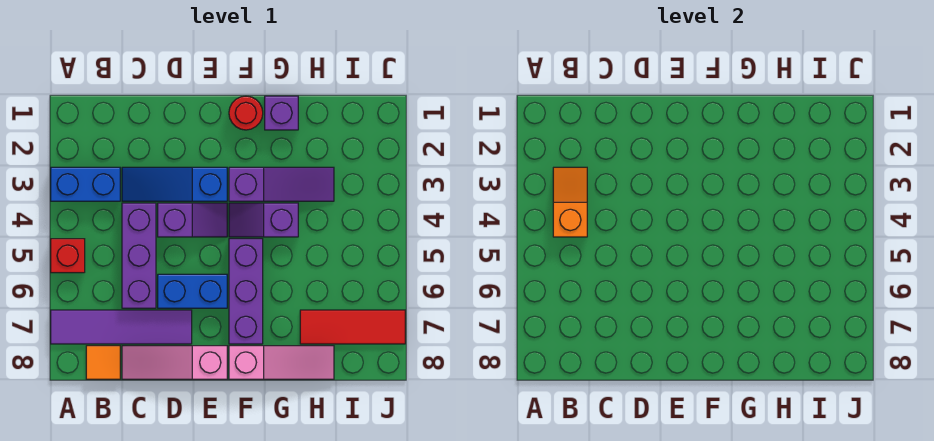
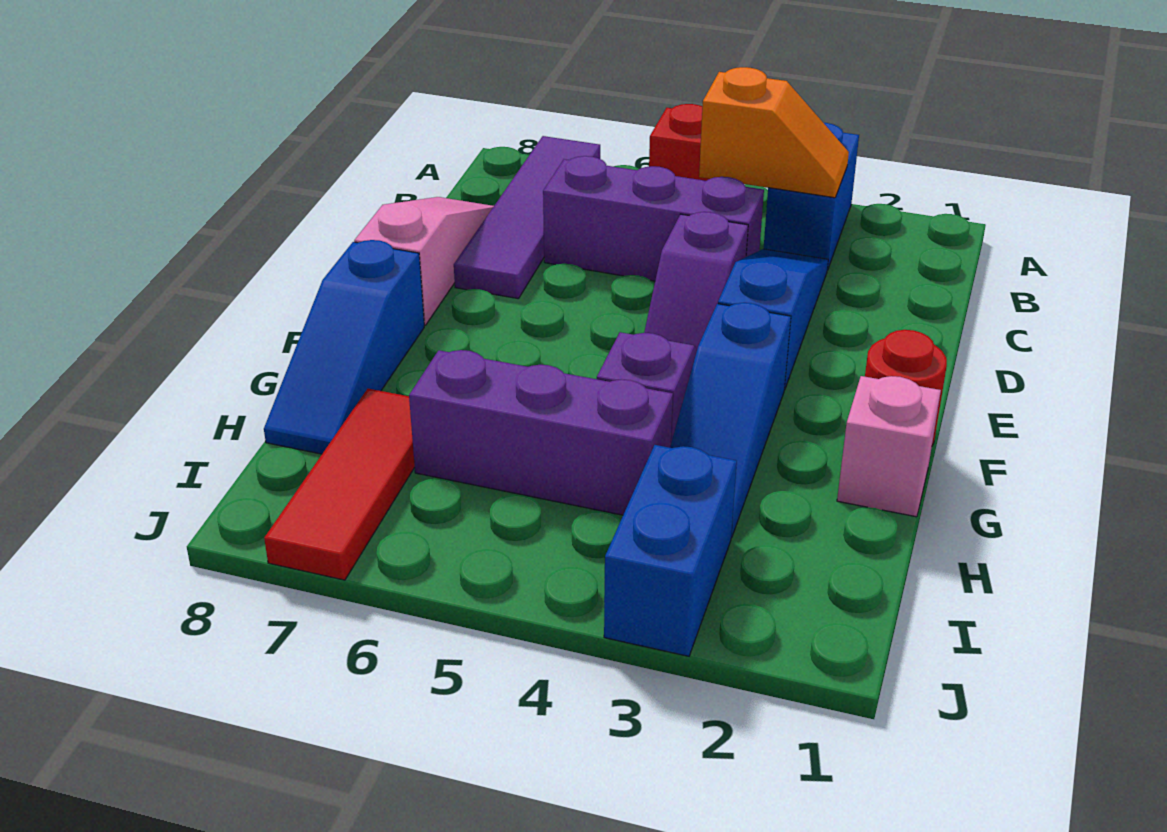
orange 1x1 tile [86,346,120,379] -> none
blue 1x2 brick [158,274,227,308] -> blue 1x2 brick moved to [604,445,737,656]
purple 1x3 slope [229,167,334,201] -> blue 1x3 slope [670,303,791,537]
purple 1x3 brick [229,239,263,344] -> purple 1x3 brick moved to [409,350,673,515]
pink 1x3 slope [229,346,334,379] -> blue 1x3 slope [264,240,424,454]
purple 1x1 brick [265,96,298,130] -> pink 1x1 brick [837,376,941,517]

